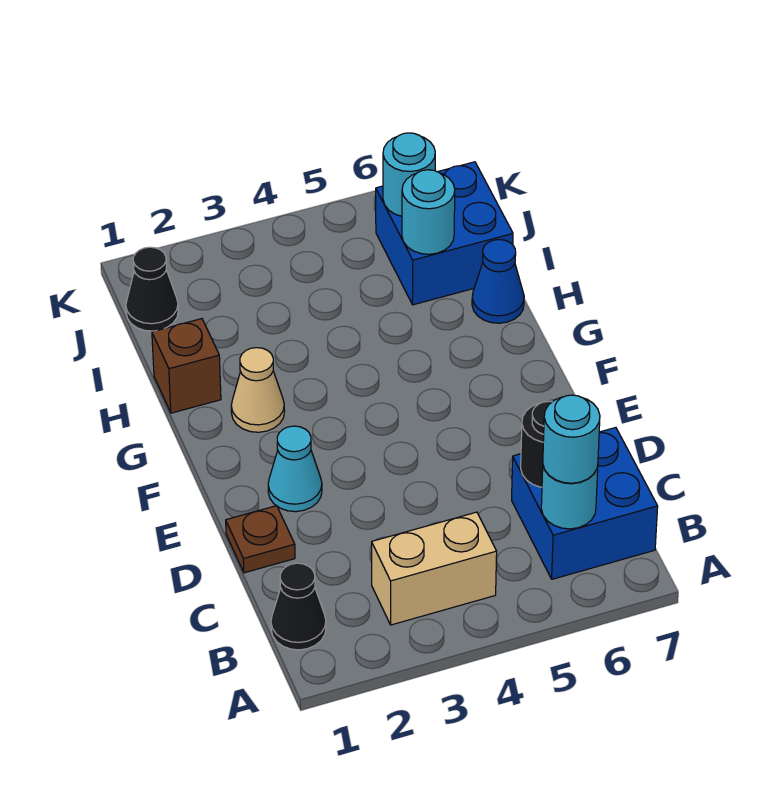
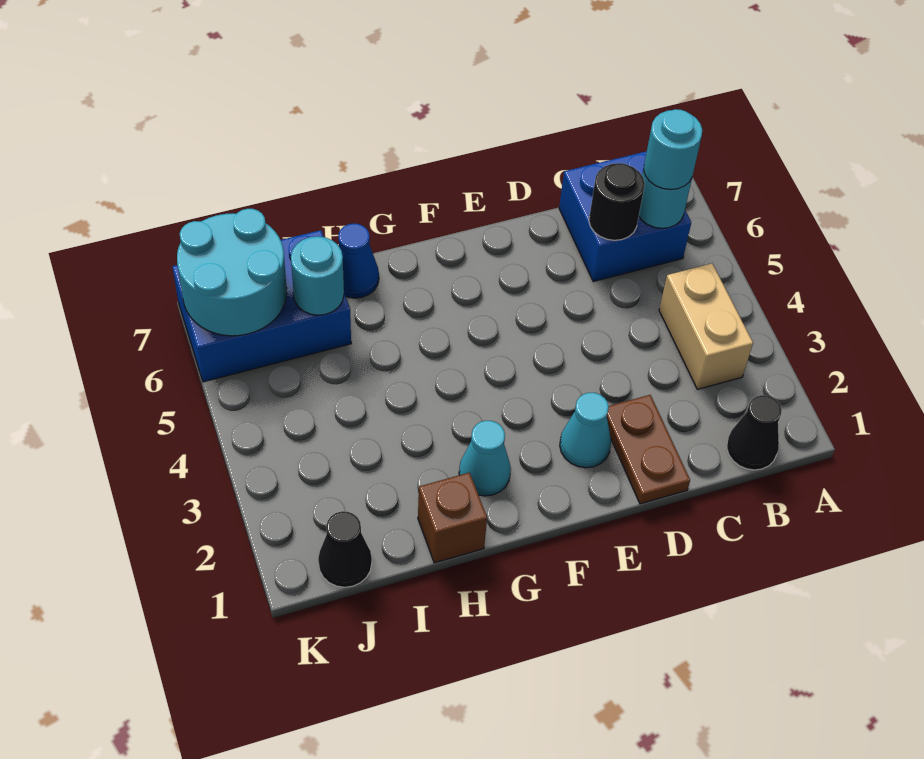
brown 1x1 plate [226,506,295,573] -> brown 1x2 plate [607,395,690,504]
tan 1x1 cone [231,348,285,432] -> cyan 1x1 cone [459,421,511,496]
blue 2x2 brick [376,162,513,305] -> blue 2x3 brick [172,230,351,382]
cyan 1x1 round brick [383,133,435,216] -> cyan 2x2 round brick [177,209,287,336]

